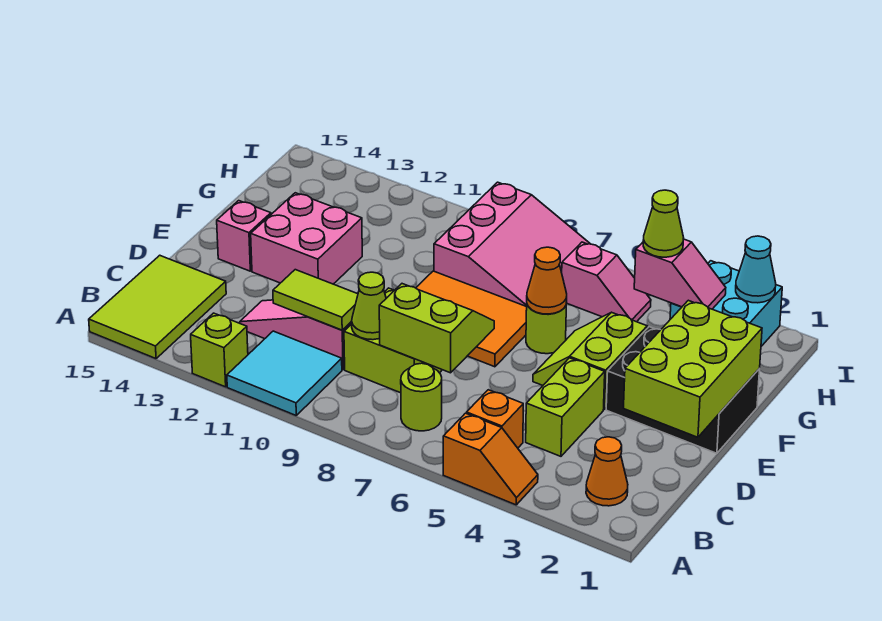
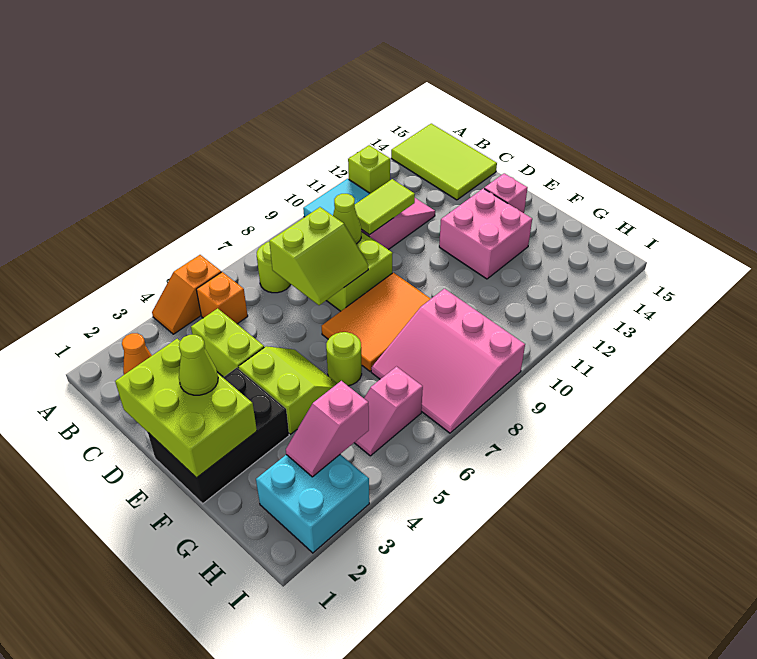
orange 1x1 cone [527,247,567,314] -> none
lime 1x1 cone [643,190,684,257] -> lime 1x1 cone moved to [179,335,218,395]
cyan 1x1 cone [736,236,776,303] -> none

